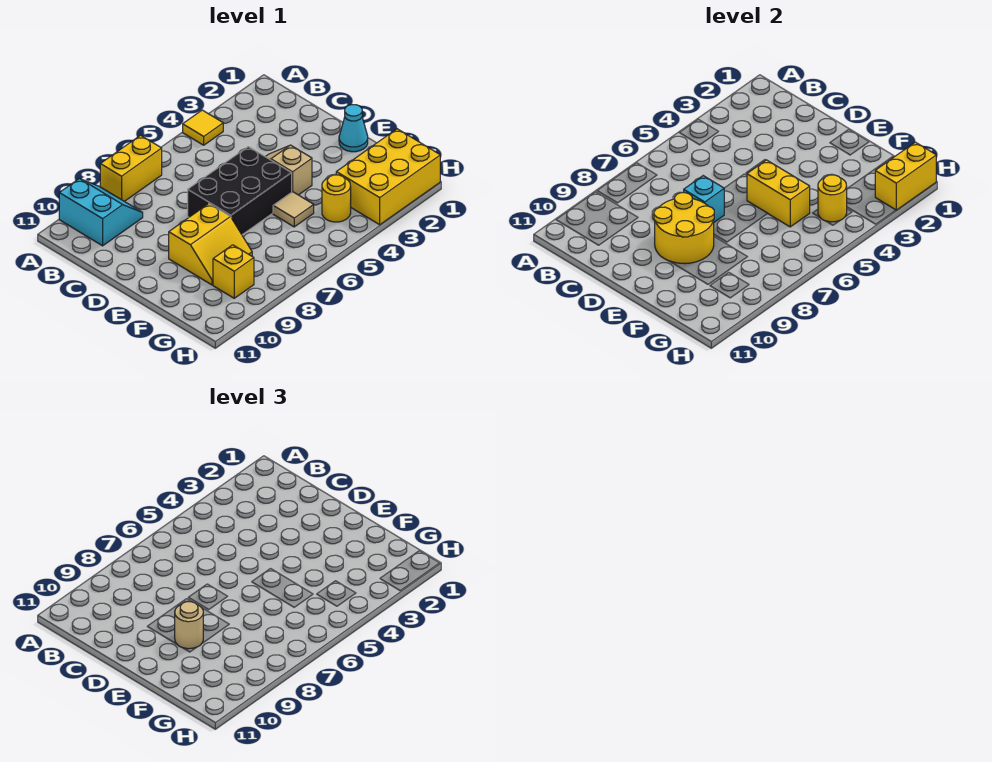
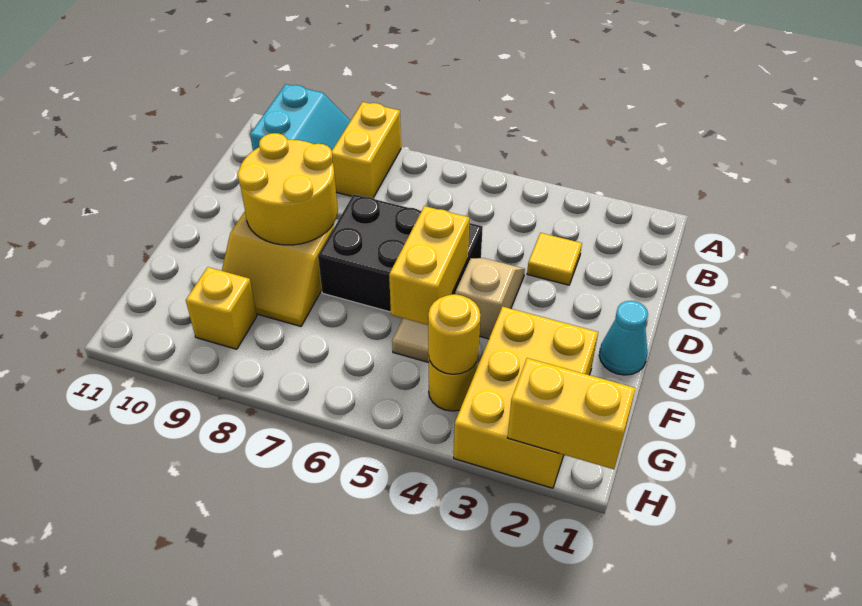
yellow 1x1 tile [183,110,223,145] -> yellow 1x1 tile moved to [527,233,582,285]
yellow 1x2 brick [100,135,162,201] -> yellow 1x2 brick turned to [332,102,401,198]
cyan 1x1 brick [684,176,724,222] -> none
tan 1x1 round brick [175,602,203,649] -> none
yellow 2x3 brick [336,129,440,225] -> yellow 2x3 brick turned to [454,307,598,488]

